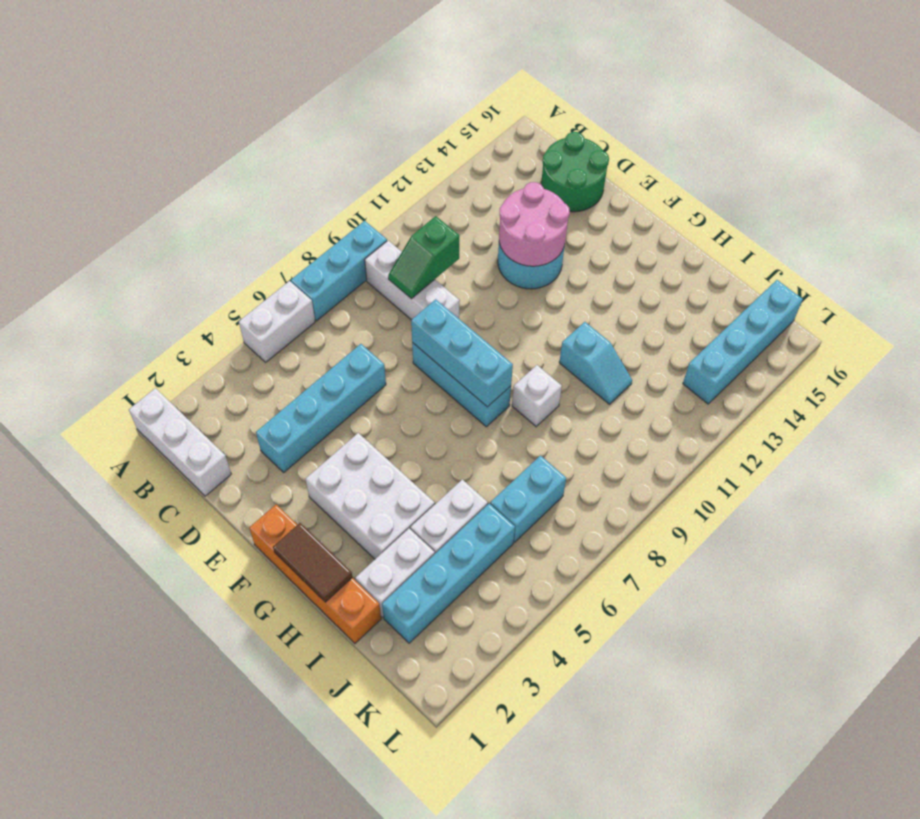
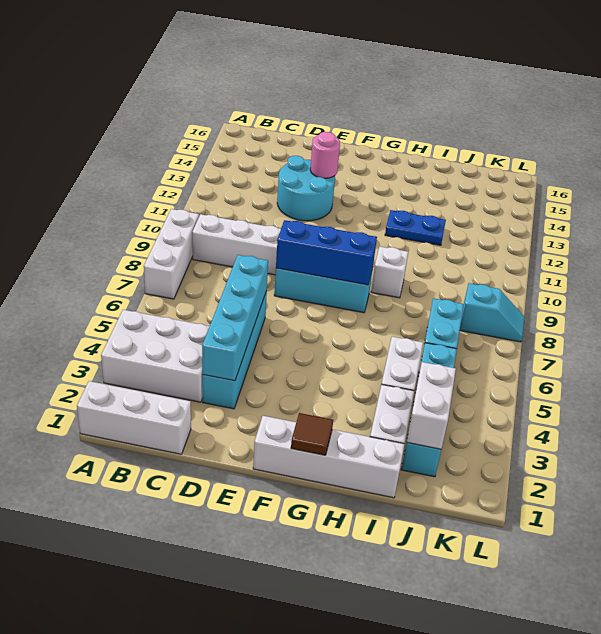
white 1x2 brick [239,281,315,362] -> white 1x2 brick moved to [407,362,456,449]
cyan 1x3 brick [291,221,387,321] -> white 1x3 brick [144,209,199,299]
green 1x2 slope [388,216,459,299] -> none
green 2x2 round brick [541,132,609,212] -> none
pink 2x2 round brick [499,182,570,266] -> pink 1x1 round brick [310,132,340,178]
cyan 1x3 brick [411,299,513,407] -> blue 1x3 brick [276,220,377,285]
orange 1x4 brick [249,505,381,643] -> white 1x4 brick [253,416,404,498]
white 2x3 brick [305,433,435,559] -> white 2x3 brick moved to [101,310,210,402]
brown 1x2 tile [273,523,352,602] -> brown 1x1 tile [291,413,333,455]
cyan 1x2 slope [559,322,632,404] -> cyan 1x2 slope moved to [460,283,524,342]
none -> blue 1x2 plate [385,210,446,245]
cyan 1x4 brick [683,280,803,404] -> cyan 1x4 brick moved to [202,255,268,381]

